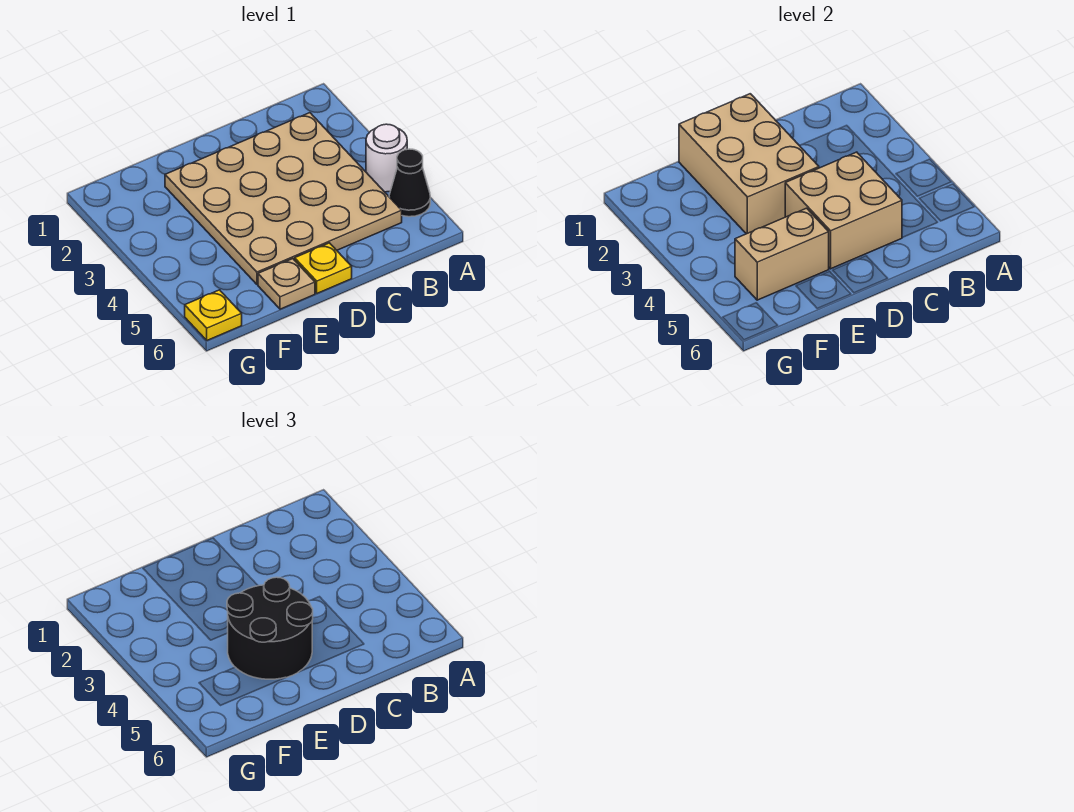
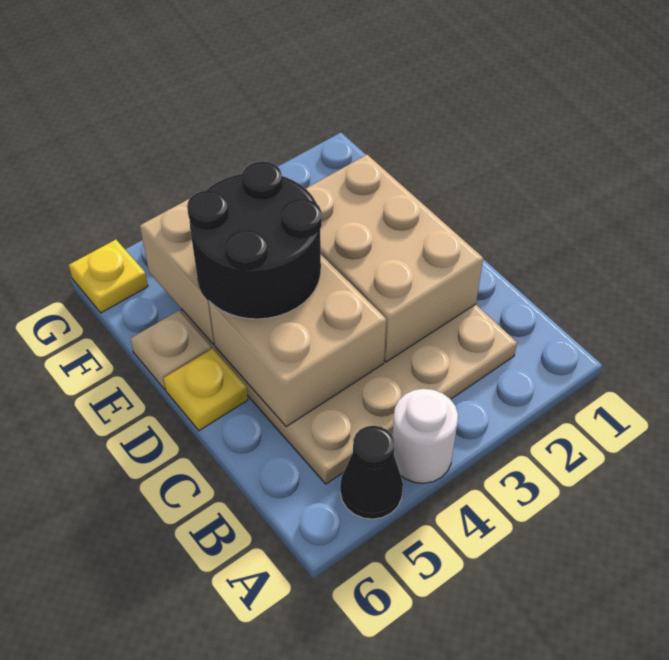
tan 2x3 brick [679,94,819,234] -> tan 2x3 brick turned to [306,155,483,362]

